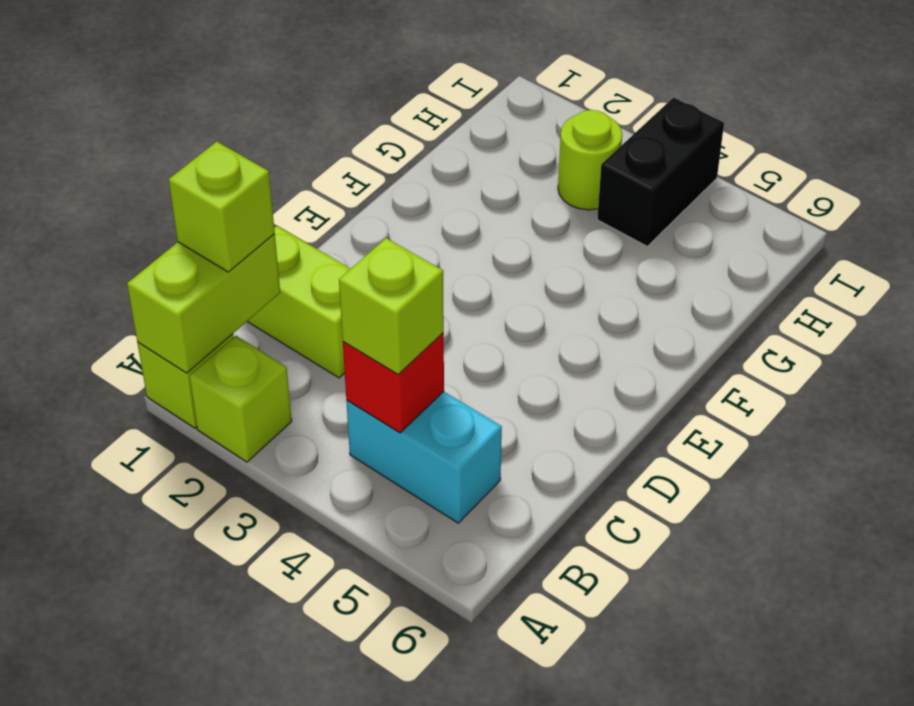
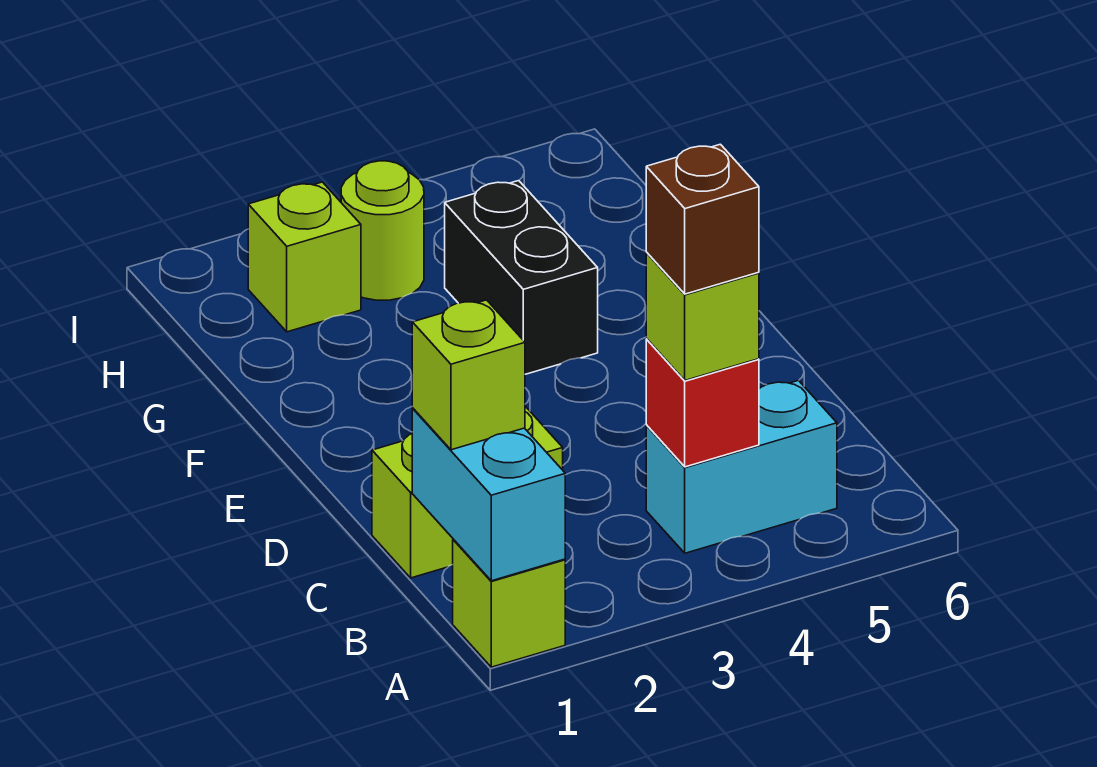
lime 1x2 brick [127,234,280,373] -> cyan 1x2 brick [412,409,565,581]
lime 1x1 brick [190,336,292,462] -> lime 1x1 brick moved to [248,182,361,332]
none -> brown 1x1 brick [646,144,759,294]
black 1x2 brick [597,98,724,246] -> black 1x2 brick moved to [445,181,598,374]

